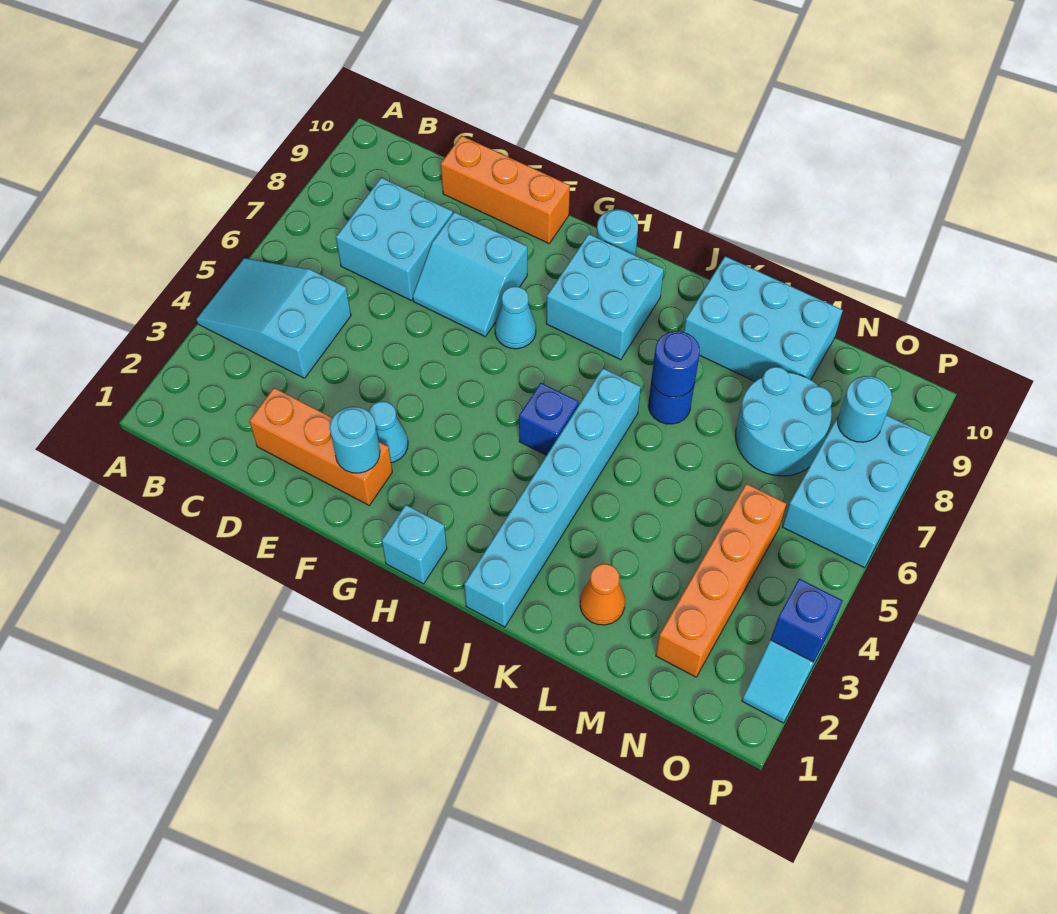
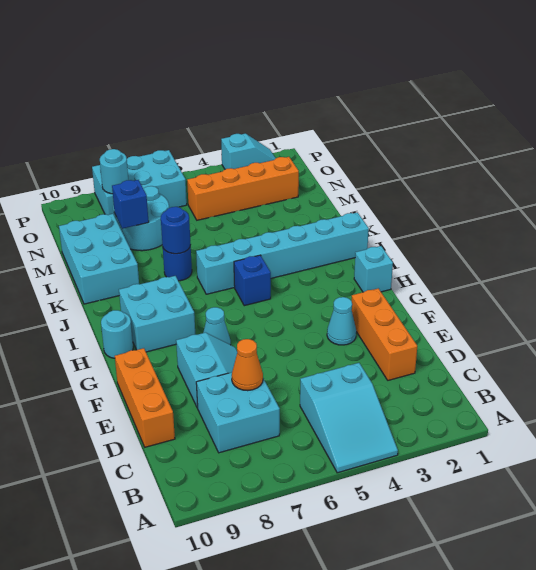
cyan 1x1 round brick [330,407,380,473] -> none
orange 1x1 cone [580,564,625,625] -> orange 1x1 cone moved to [232,339,263,391]
blue 1x1 brick [771,579,843,662] -> blue 1x1 brick moved to [112,180,149,229]

